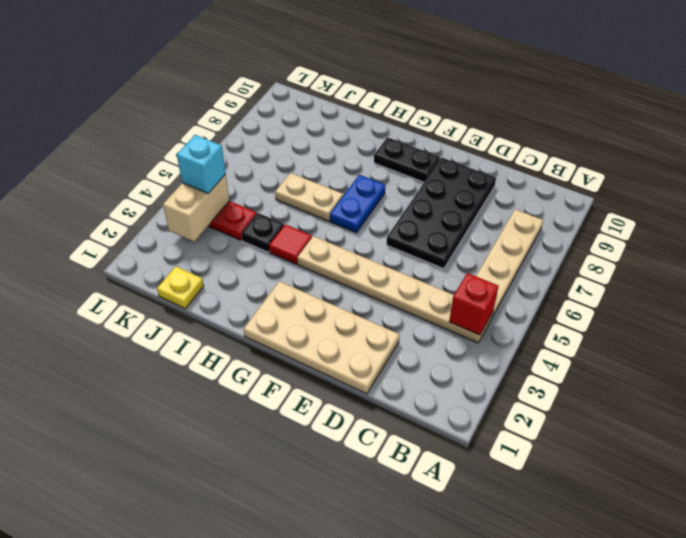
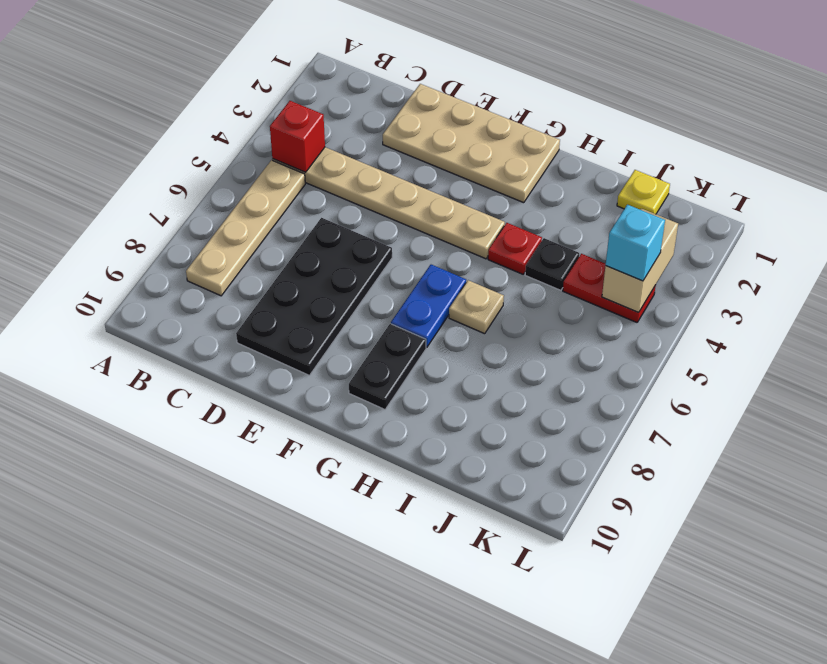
black 1x2 plate [374,137,440,182] -> black 1x2 plate turned to [349,324,426,409]
red 1x1 tile [269,224,312,264] -> red 1x1 plate [488,223,542,274]
tan 1x2 plate [275,173,343,221] -> tan 1x1 plate [449,280,504,334]

